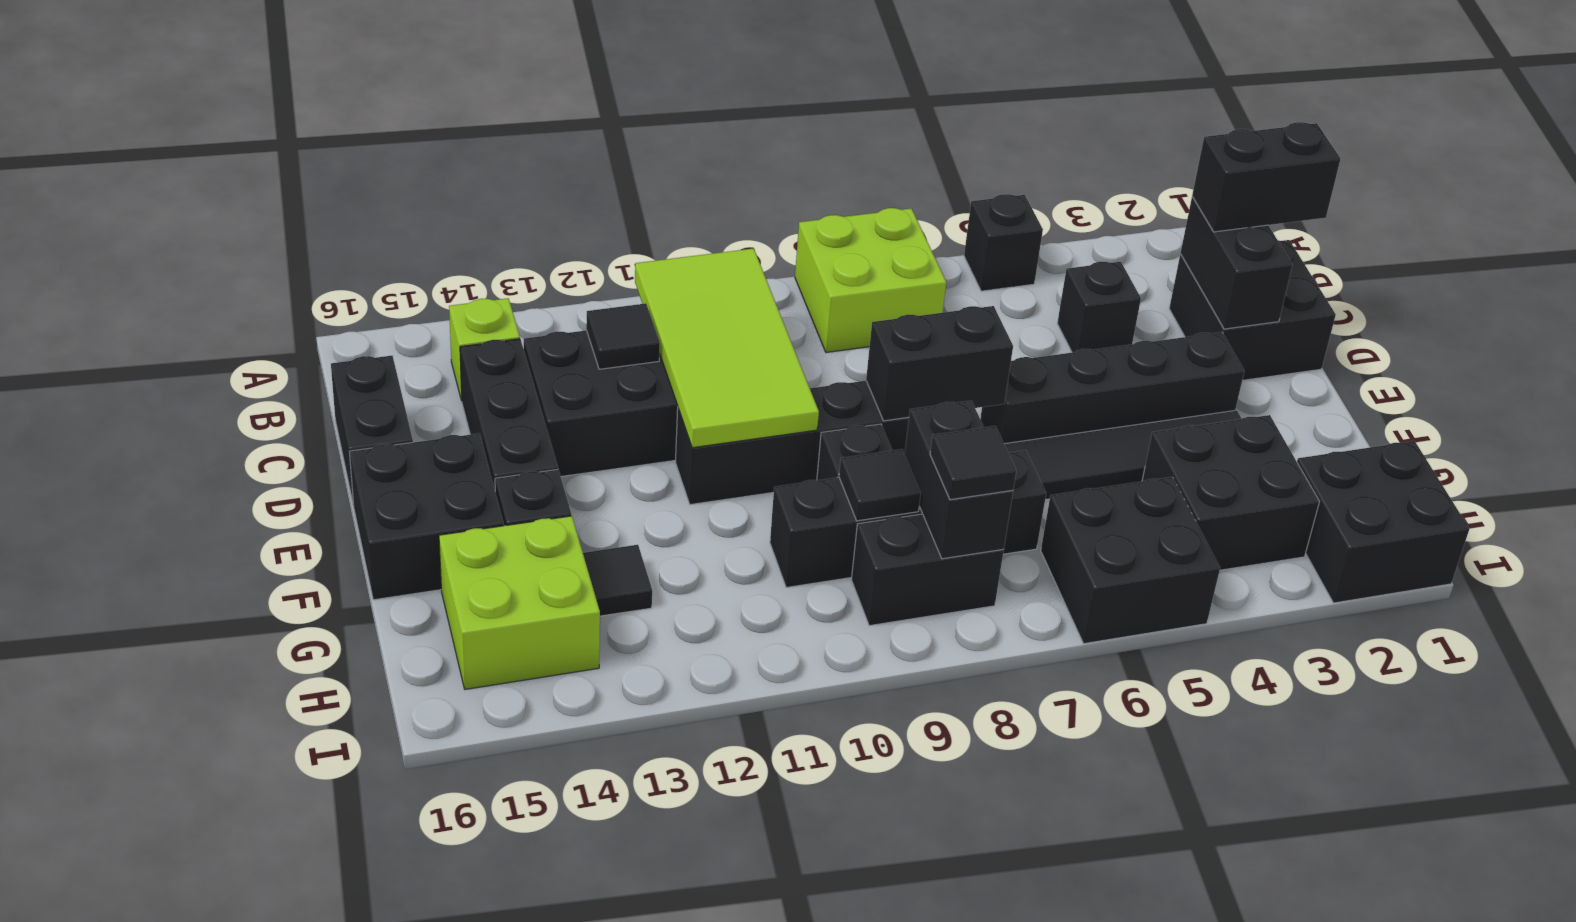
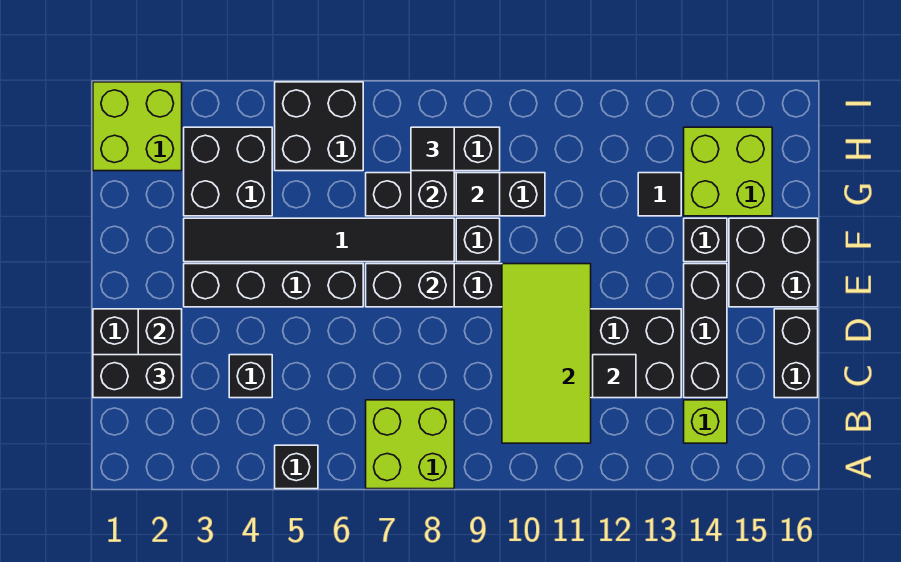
black 2x2 brick [1297,441,1469,603] -> lime 2x2 brick [93,82,182,171]

